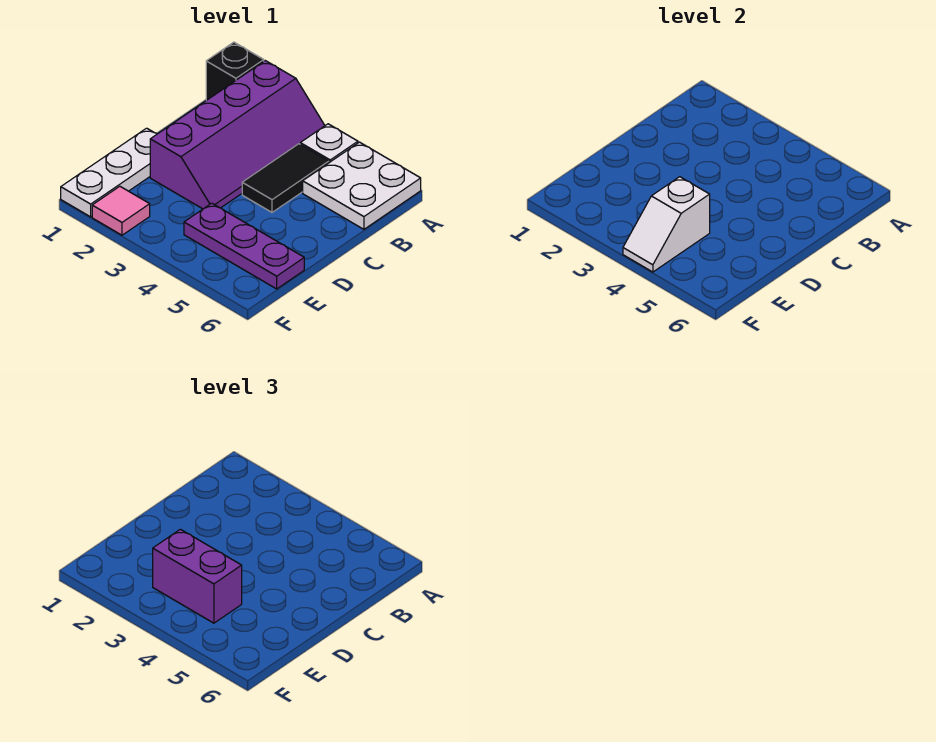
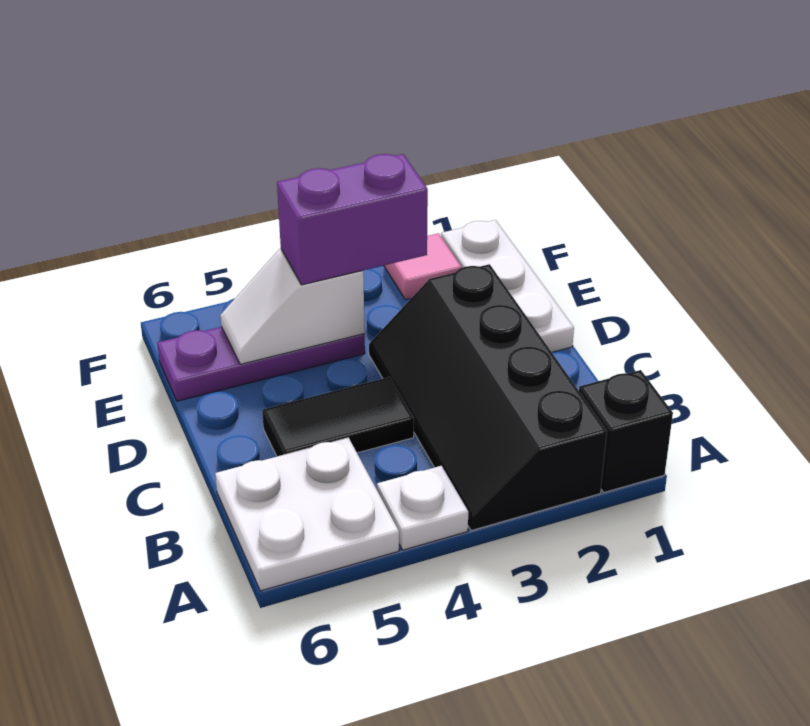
purple 2x4 slope [150,61,325,209] -> black 2x4 slope [369,264,607,531]
black 1x2 tile [242,144,329,212] -> black 1x2 tile turned to [262,377,414,456]
white 1x2 slope [623,177,710,272] -> white 1x2 slope turned to [220,249,365,364]

